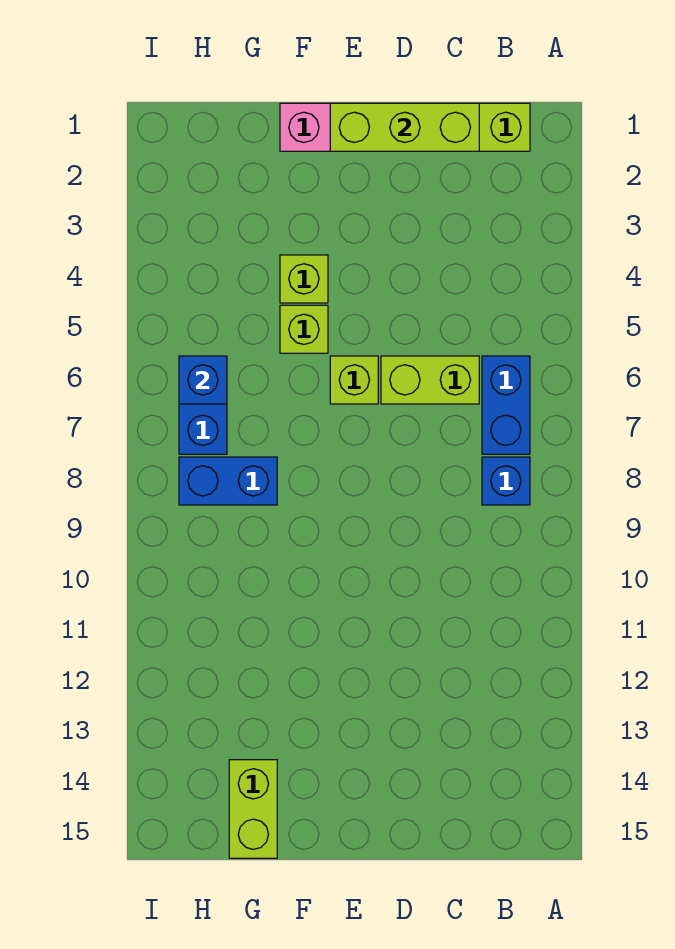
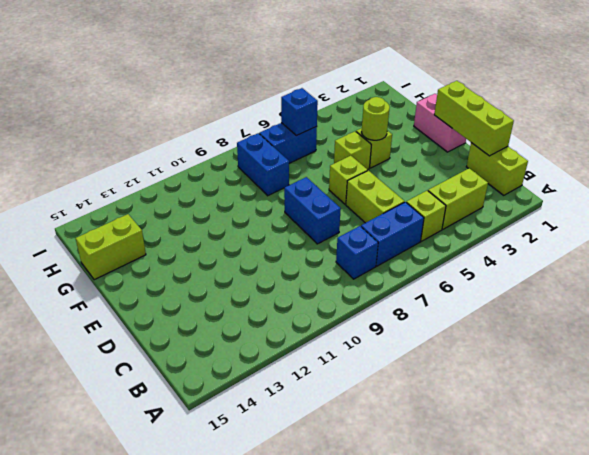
none -> lime 1x2 brick [428,168,488,229]
none -> lime 1x1 brick [406,190,446,241]
none -> blue 1x2 brick [284,177,341,244]
none -> lime 1x1 round brick [362,97,390,140]

